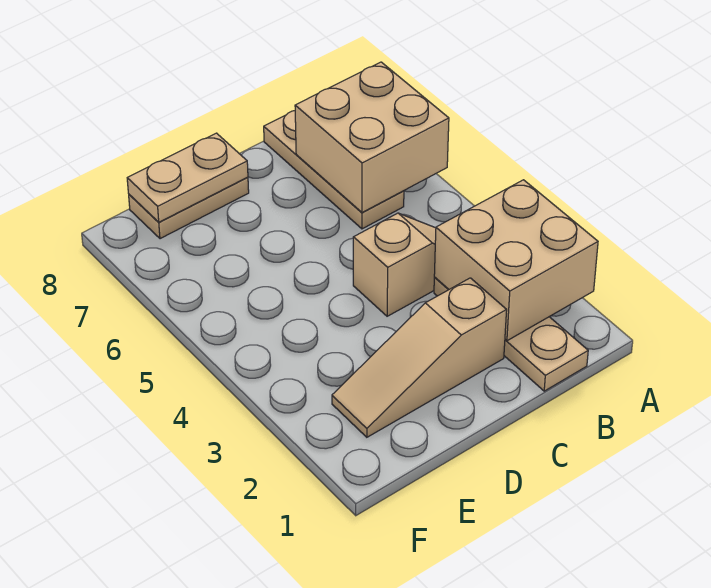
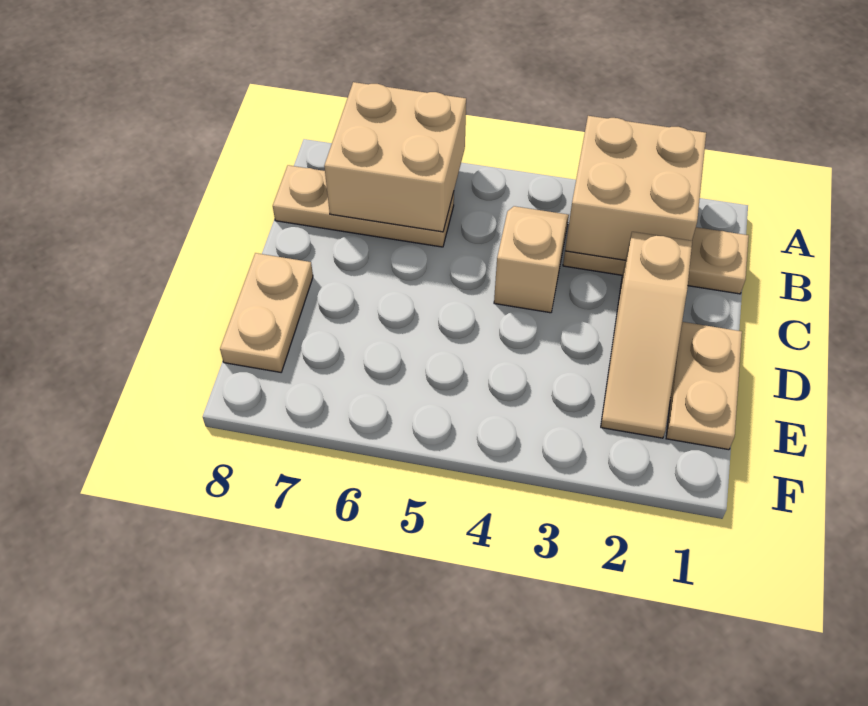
tan 1x2 plate [127,133,248,222] -> tan 1x2 plate moved to [666,322,742,450]

